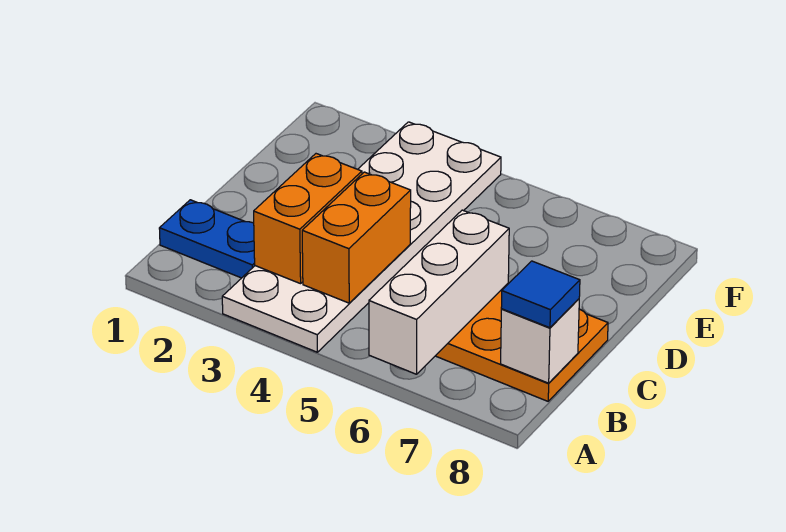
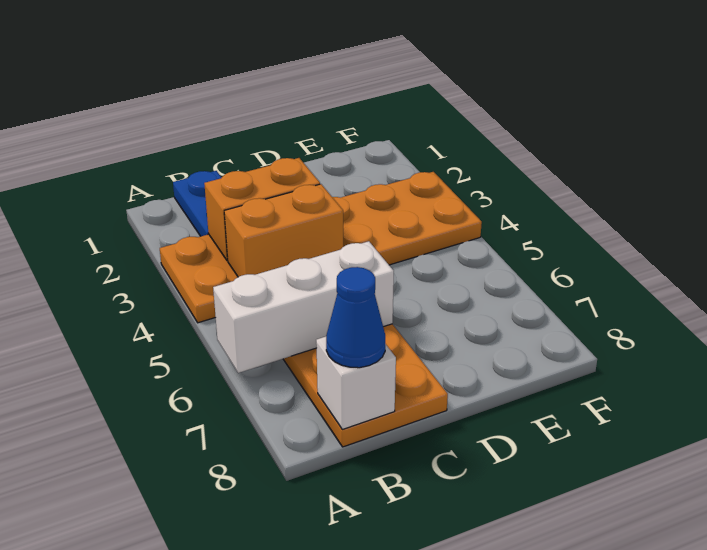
white 2x6 plate [222,122,501,352] -> orange 2x6 plate [160,172,482,323]
blue 1x1 tile [501,261,580,328] -> blue 1x1 cone [326,267,385,368]

